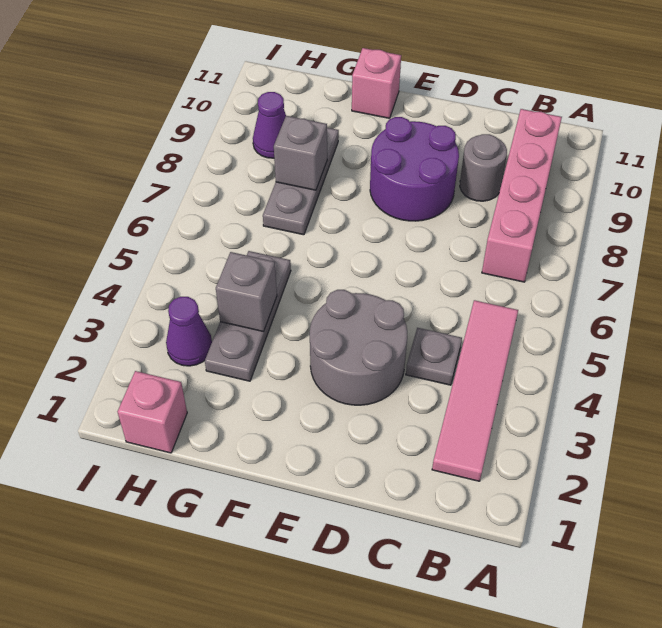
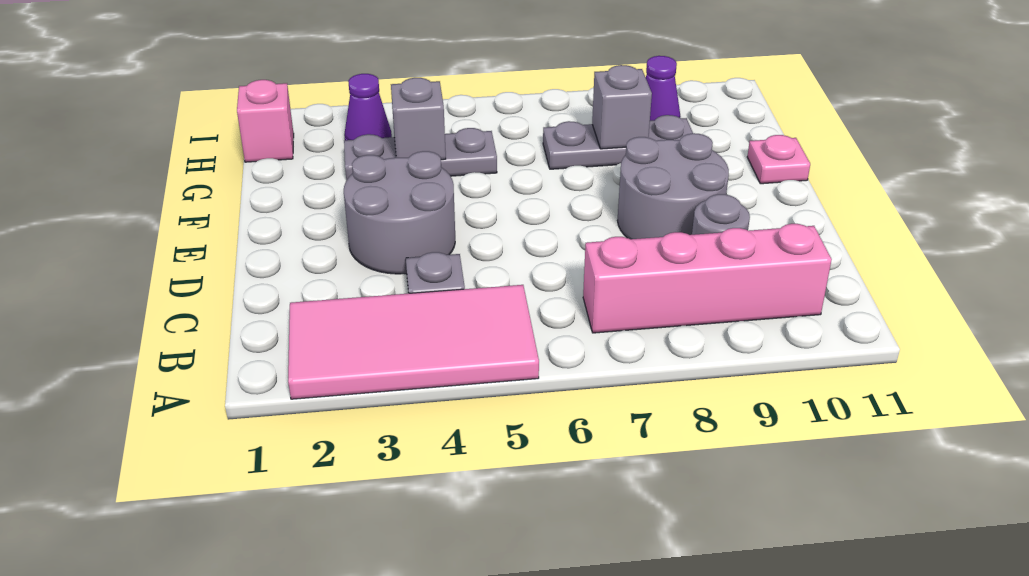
pink 1x4 tile [432,300,518,481] -> pink 2x4 tile [288,285,539,399]
purple 2x2 round brick [370,117,459,221] -> grey 2x2 round brick [617,133,729,239]
pink 1x1 brick [352,48,401,118] -> pink 1x1 plate [747,135,810,184]

